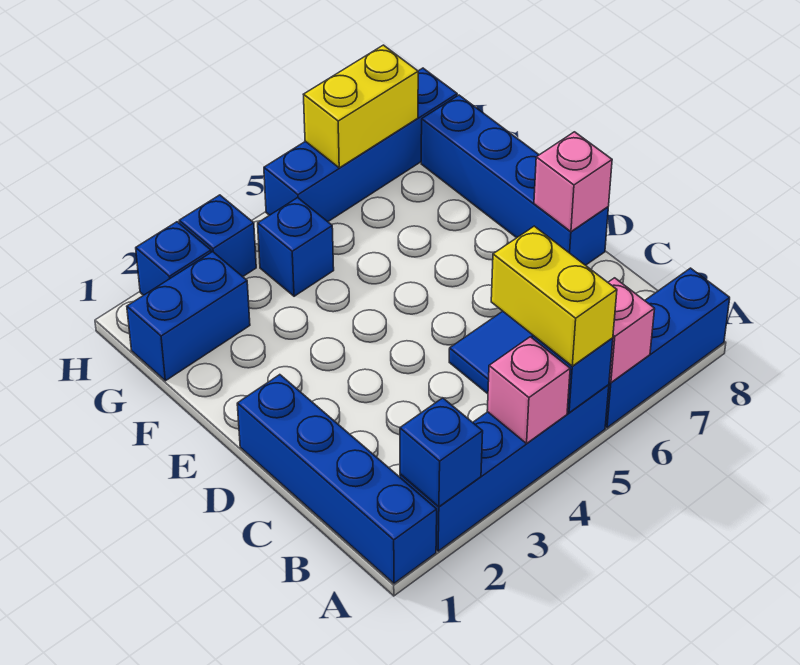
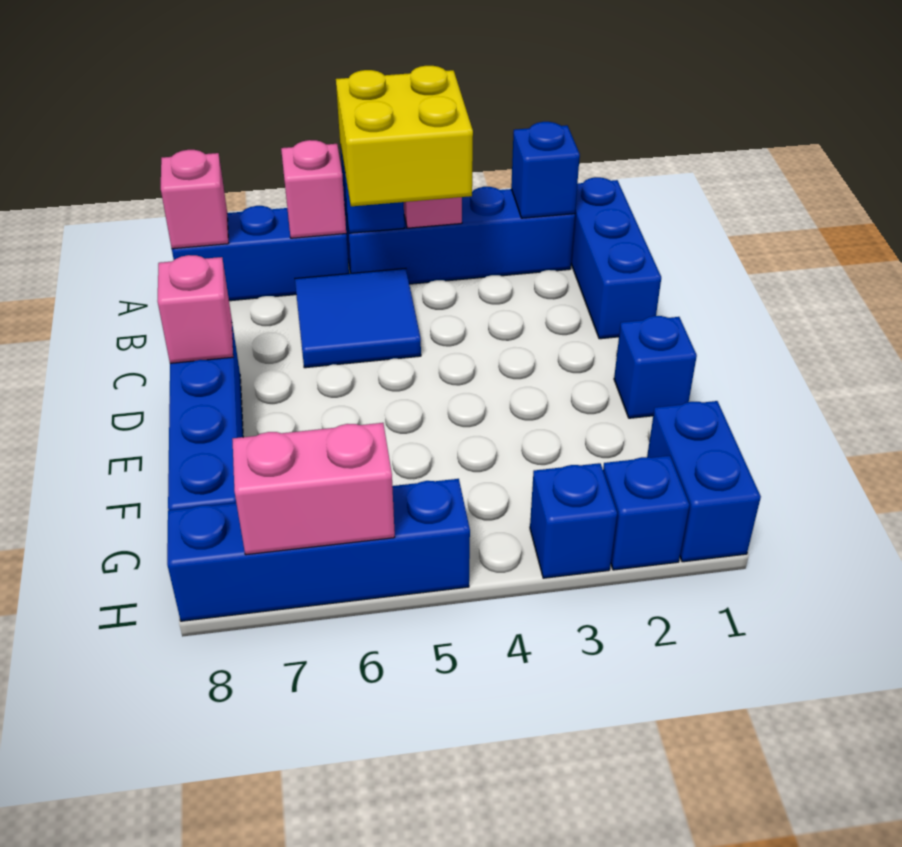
blue 1x4 brick [237,375,437,583] -> blue 1x3 brick [571,177,661,339]
yellow 1x2 brick [491,226,617,366] -> yellow 2x2 brick [336,66,473,206]
none -> pink 1x1 brick [161,150,228,249]
blue 1x2 brick [127,252,250,381] -> blue 1x2 brick turned to [647,401,761,562]
blue 1x1 brick [258,198,334,296] -> blue 1x1 brick moved to [614,316,697,418]
yellow 1x2 brick [304,45,418,168] -> pink 1x2 brick [232,423,395,555]

